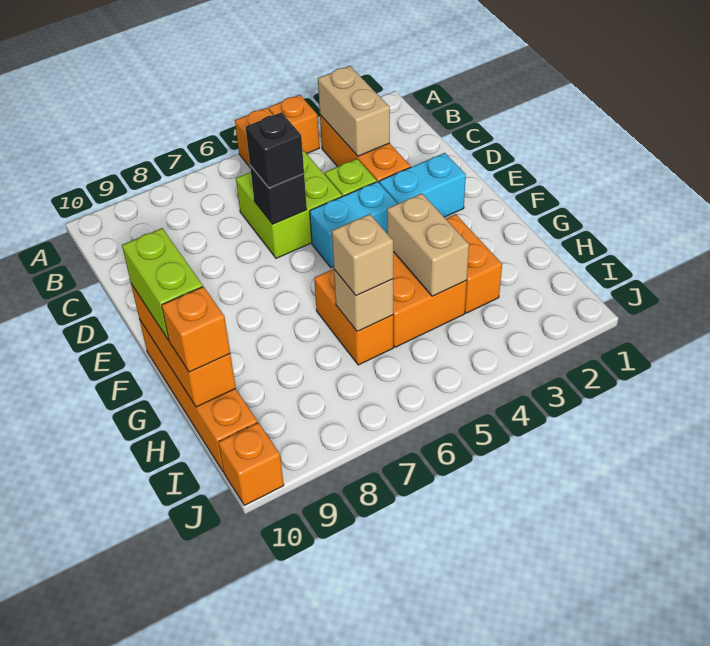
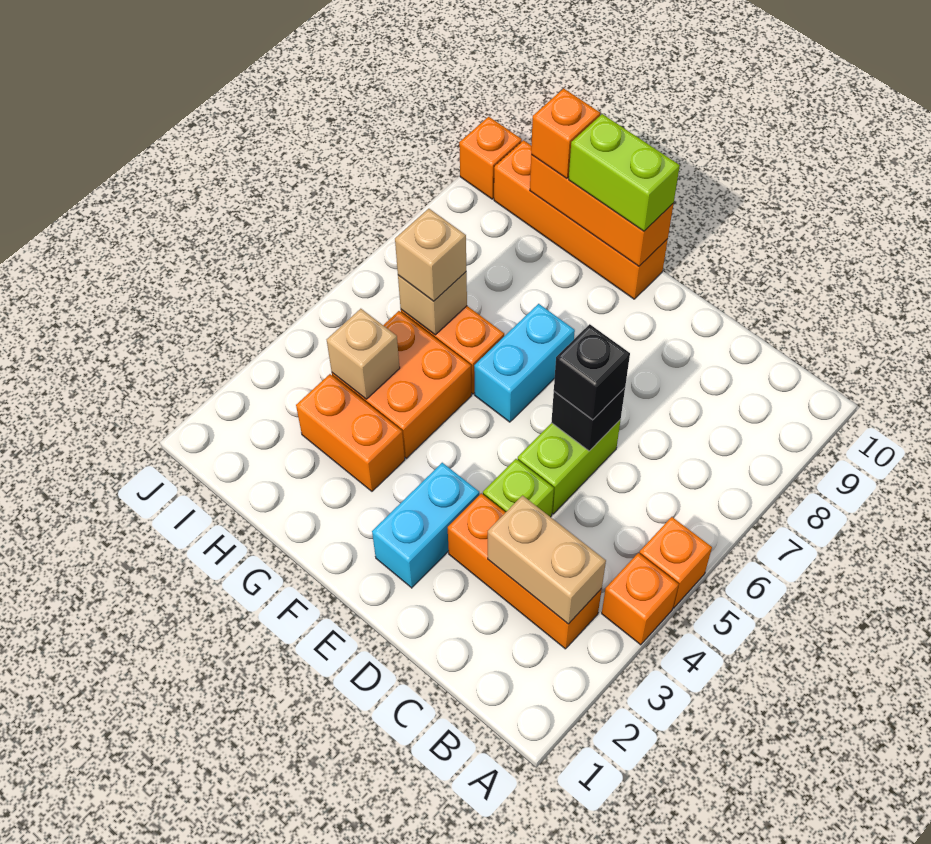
lime 2x2 brick [236,151,342,258] -> lime 1x2 brick [518,420,620,514]
cyan 1x2 brick [310,182,398,268] -> cyan 1x2 brick moved to [474,304,575,422]
tan 1x2 brick [387,193,469,296] -> tan 1x1 brick [327,309,400,399]

